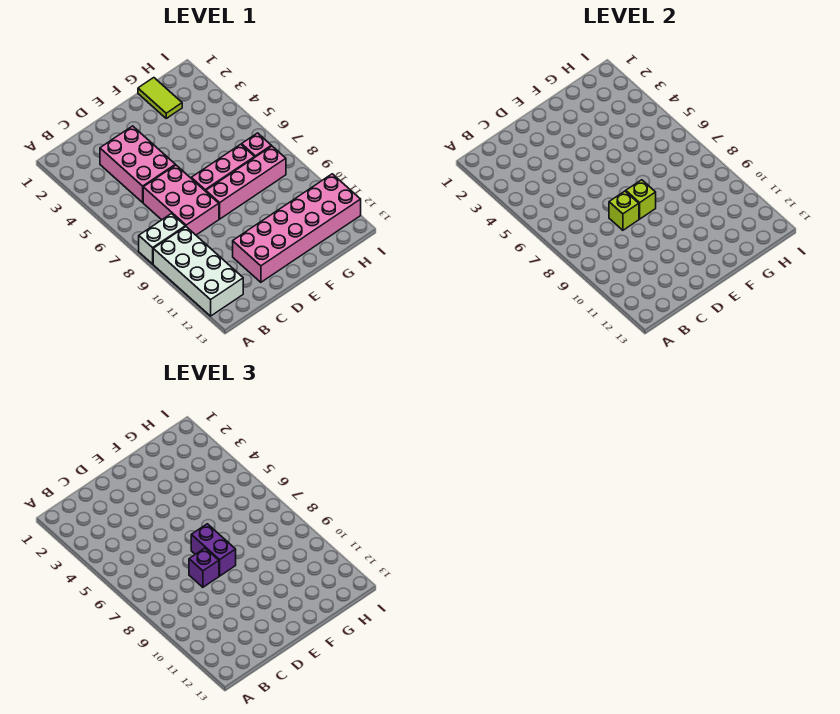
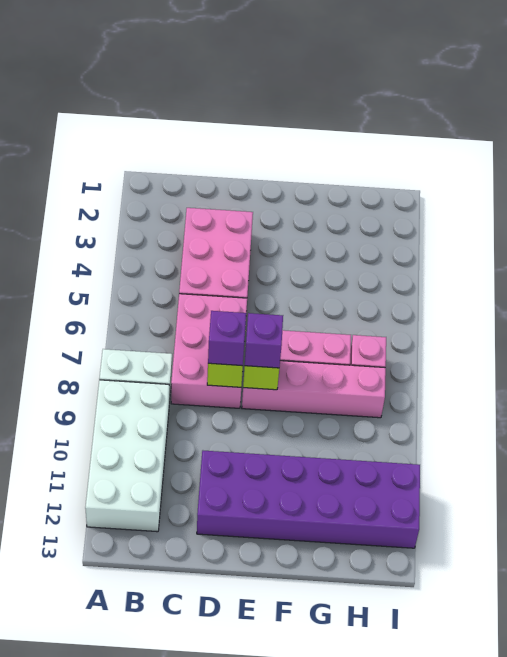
pink 2x6 brick [233,174,361,282] -> purple 2x6 brick [197,451,420,548]
purple 1x2 brick [191,524,236,576] -> purple 1x1 brick [245,313,283,368]
lime 1x2 tile [138,78,182,118] -> none

